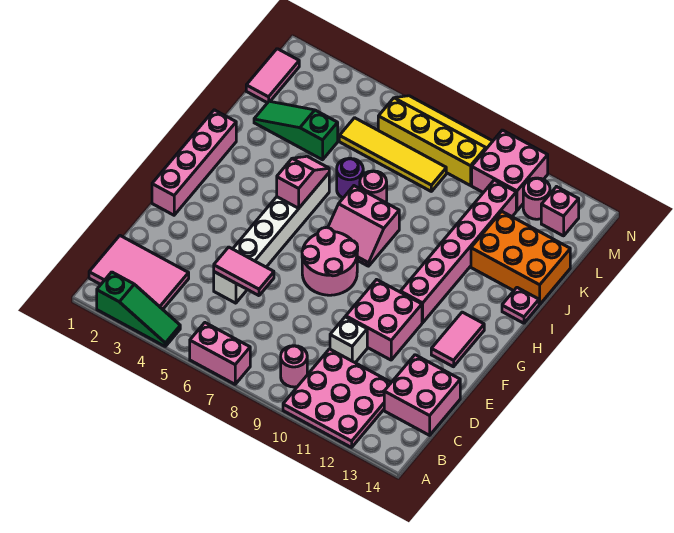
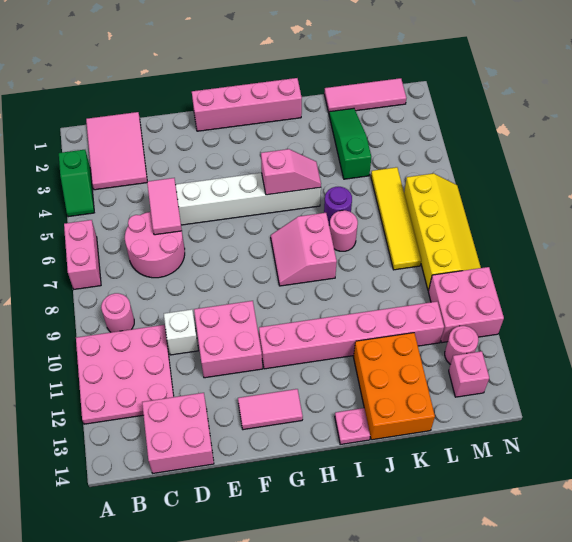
green 1x3 slope [97,272,180,346] -> green 1x2 slope [59,150,94,217]
pink 2x2 round brick [302,227,358,295] -> pink 2x2 round brick moved to [125,212,185,278]
pink 1x2 tile [246,49,299,103] -> pink 1x3 tile [324,78,406,113]

